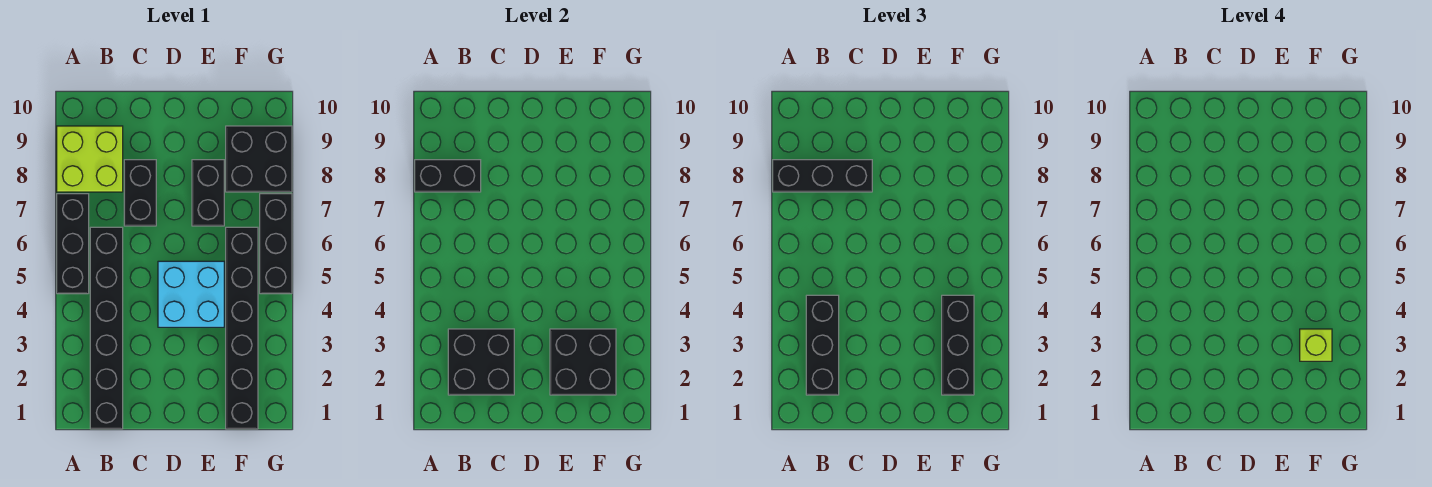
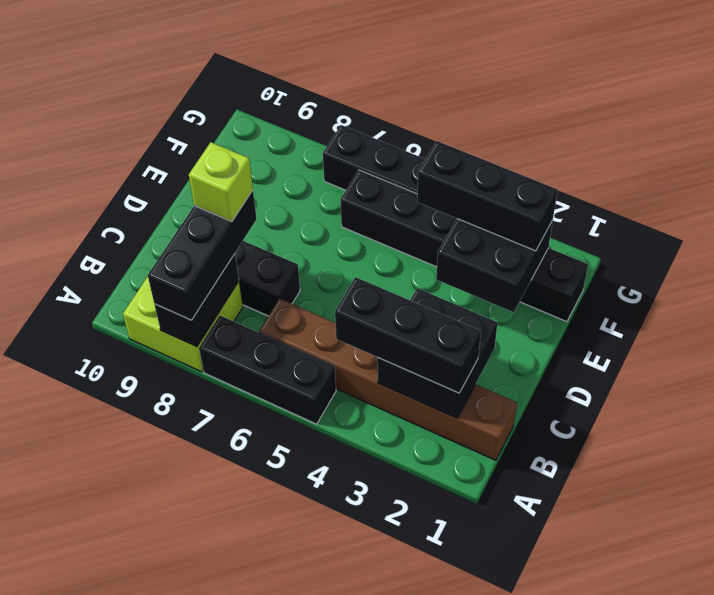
black 1x6 brick [90,227,123,429] -> brown 1x6 brick [259,298,517,460]
cyan 2x2 brick [158,261,224,327] -> none
black 1x2 brick [192,160,224,226] -> none
lime 1x1 brick [1300,329,1332,361] -> lime 1x1 brick moved to [189,142,253,222]
black 2x2 brick [226,126,292,192] -> none

